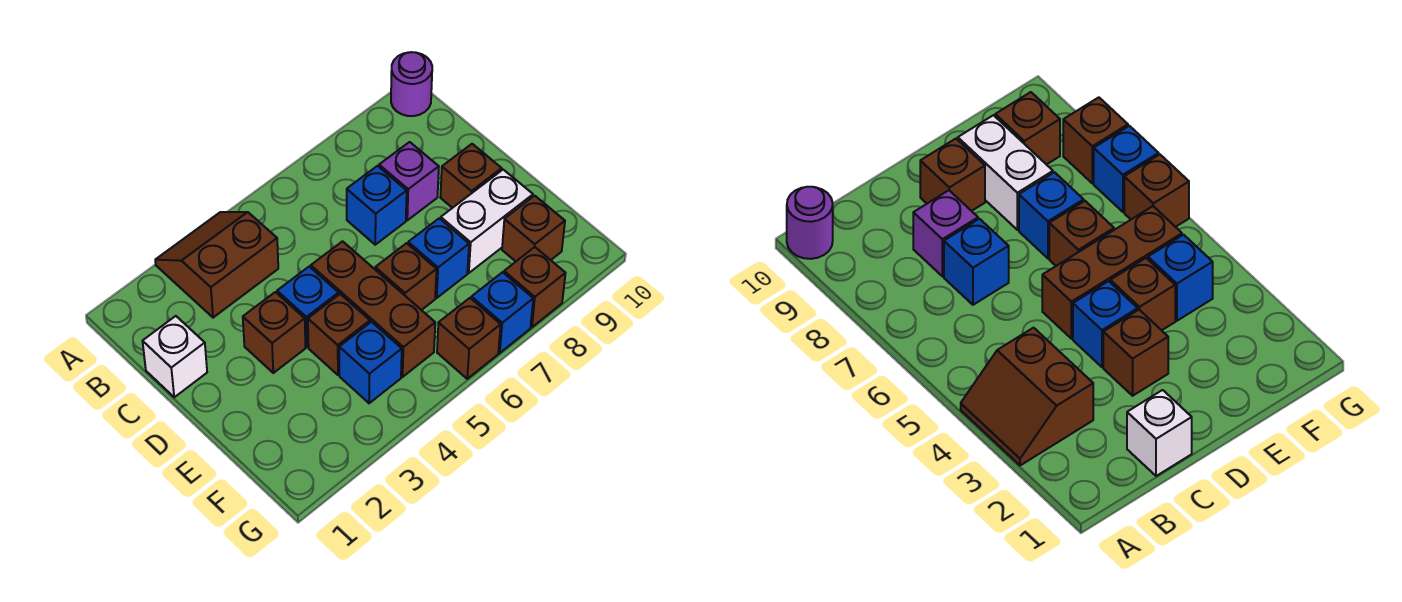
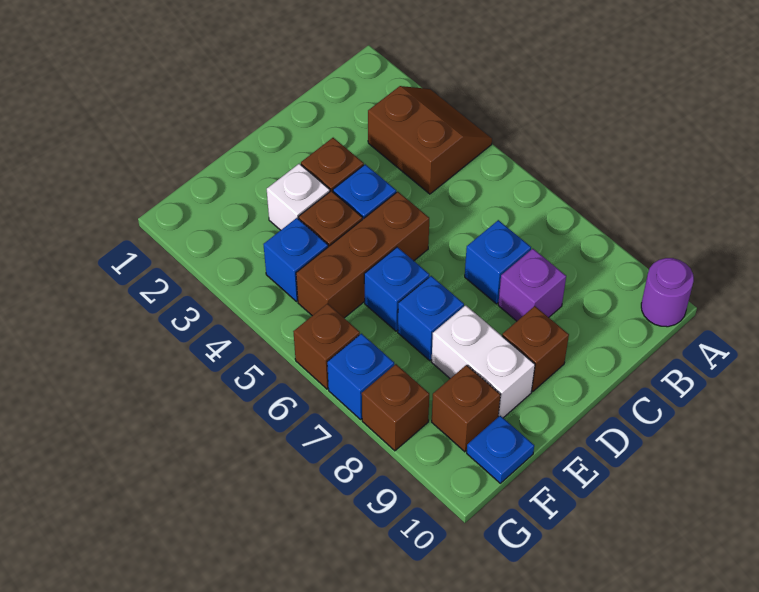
white 1x1 brick [143,316,207,397] -> white 1x1 brick moved to [267,164,330,230]
brown 1x1 brick [375,243,437,310] -> blue 1x1 brick [364,247,429,331]
none -> blue 1x1 plate [467,416,534,483]

